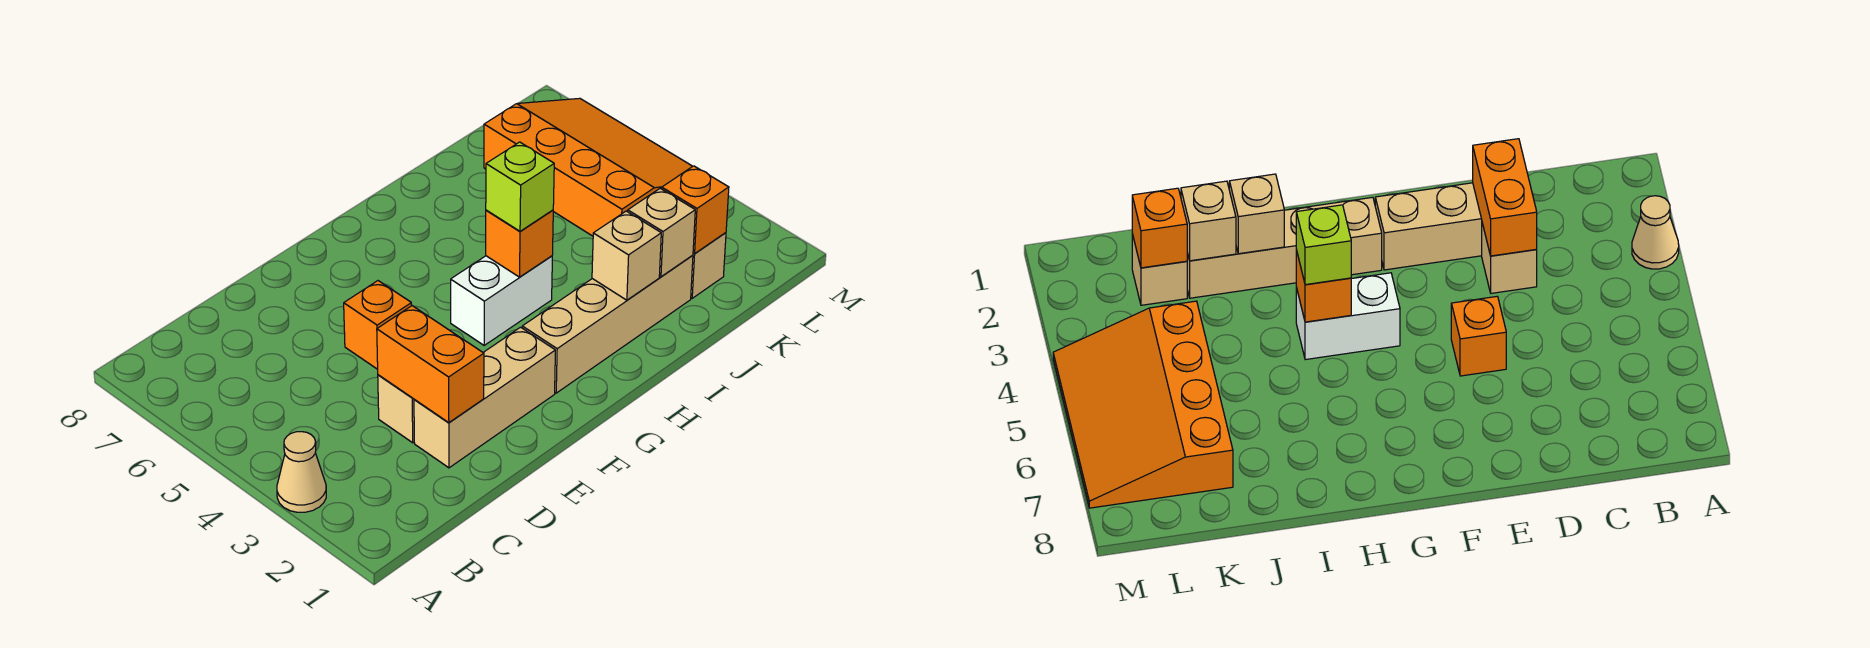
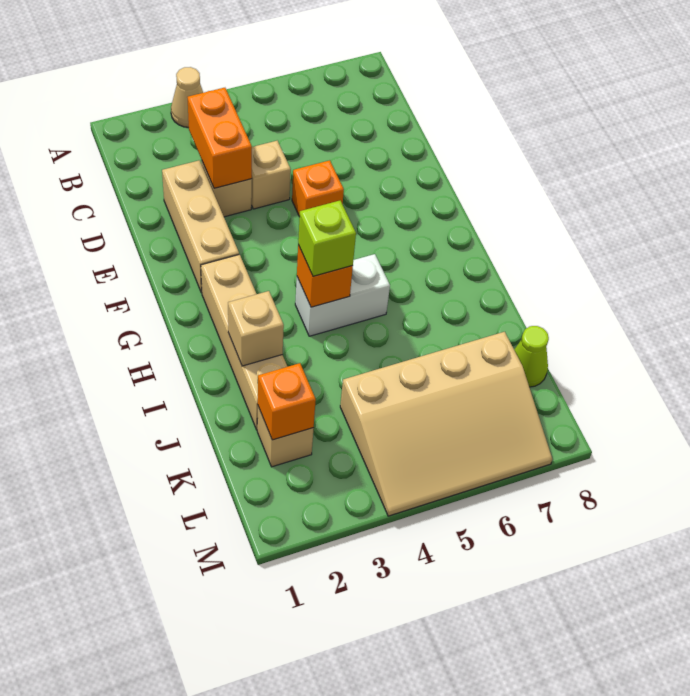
orange 1x2 brick [377,306,484,423] -> orange 1x2 brick turned to [187,88,252,188]
white 1x2 brick [451,256,552,345] -> white 1x2 brick turned to [295,254,390,336]
tan 1x1 brick [628,188,695,277] -> tan 1x1 brick moved to [251,141,291,209]
orange 3x4 slope [484,98,693,236] -> tan 3x4 slope [340,332,552,516]
none -> lime 1x1 cone [514,326,549,387]

